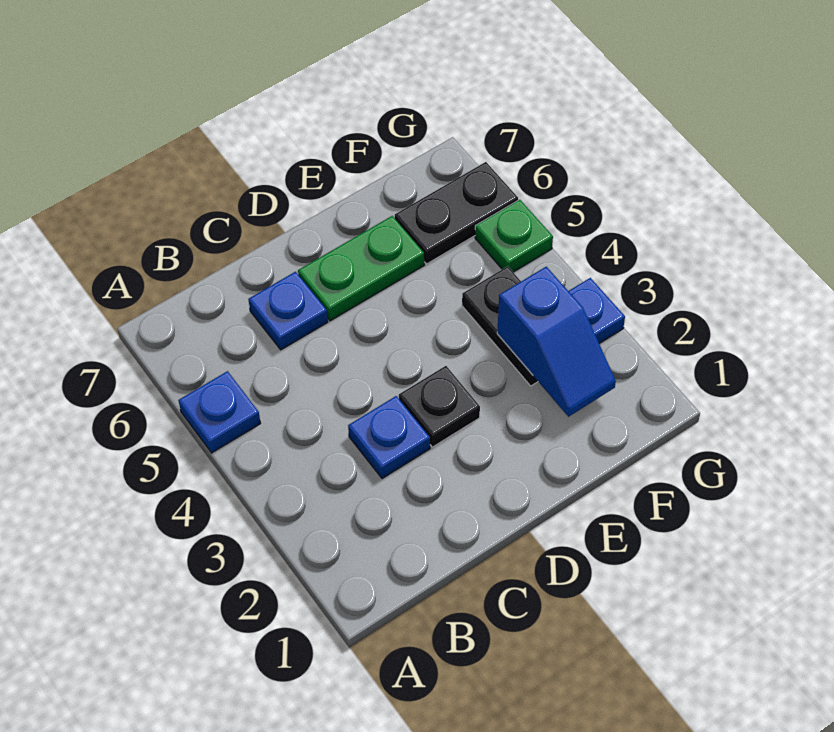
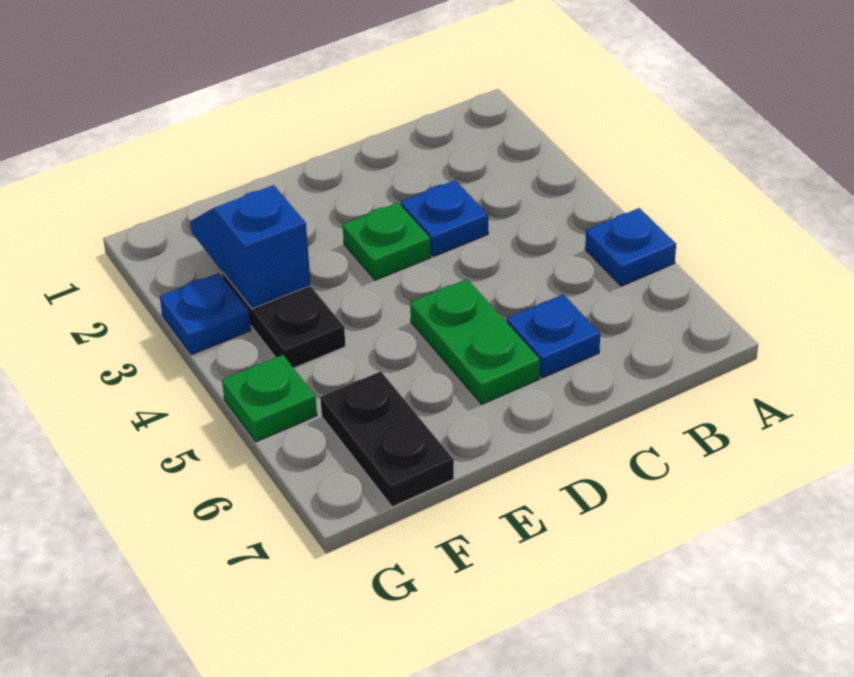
black 1x1 plate [399,366,480,447] -> green 1x1 plate [343,203,431,280]
green 1x2 plate [298,216,424,321] -> green 1x2 plate turned to [410,279,540,404]
black 1x2 plate [395,162,518,264] -> black 1x2 plate turned to [320,371,454,507]

